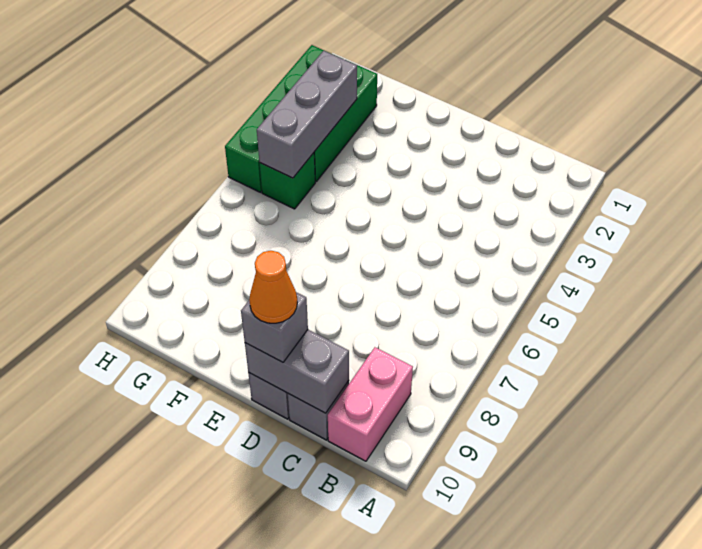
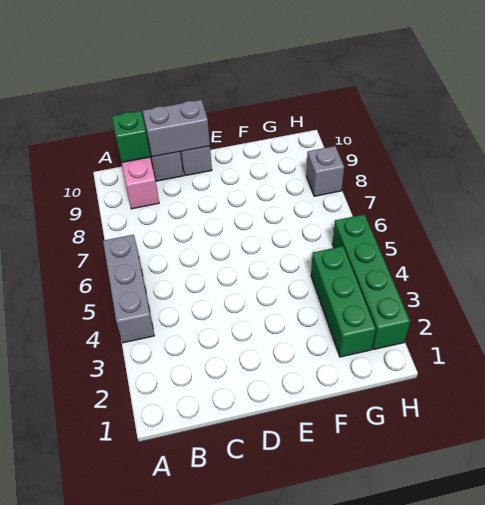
grey 1x1 brick [241,292,308,362] -> grey 1x1 brick moved to [306,146,344,196]
orange 1x1 cone [249,251,297,323] -> none
grey 1x3 brick [257,51,357,178] -> grey 1x3 brick moved to [103,235,154,343]
green 1x1 brick [260,153,315,209] -> green 1x1 brick moved to [112,111,150,163]

